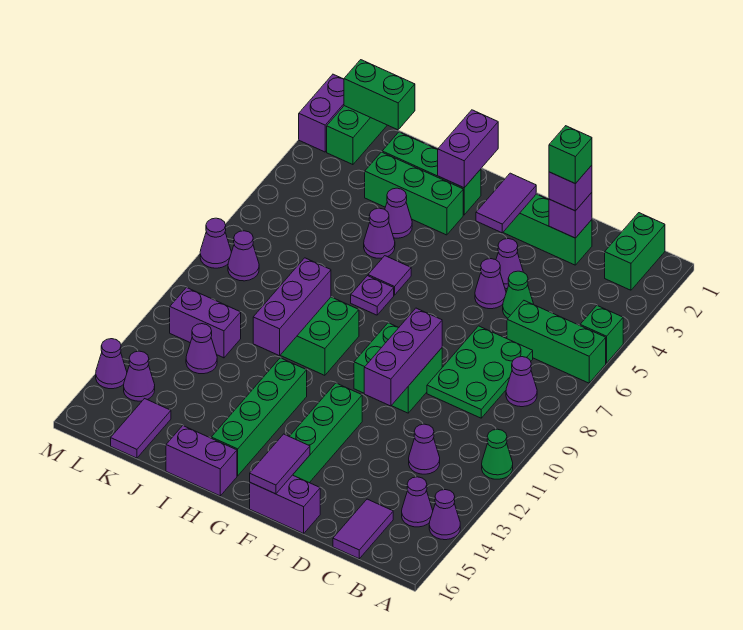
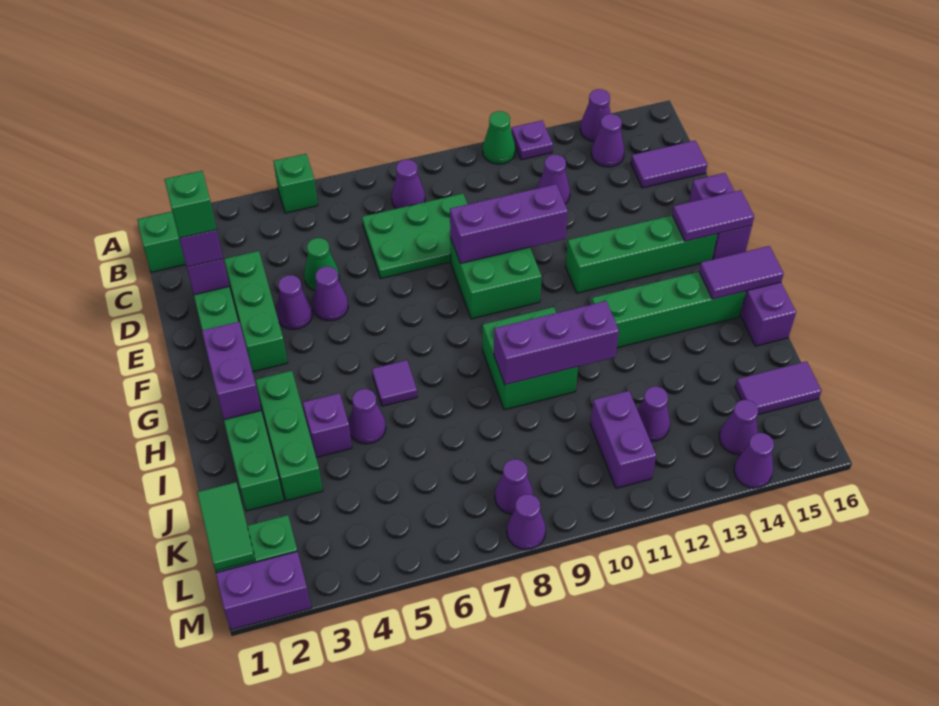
green 1x3 brick [507,301,606,383] -> green 1x3 brick moved to [224,251,288,372]
purple 1x2 tile [476,173,536,233] -> purple 1x2 tile moved to [699,246,784,299]
purple 1x2 brick [437,110,498,188] -> purple 1x2 brick turned to [202,322,261,420]
purple 1x1 plate [351,276,394,315] -> purple 1x1 plate moved to [511,120,553,160]
purple 1x1 cone [385,188,412,238] -> purple 1x1 brick [303,393,352,457]
green 1x2 brick [344,60,415,130] -> green 1x2 tile [197,482,255,571]

